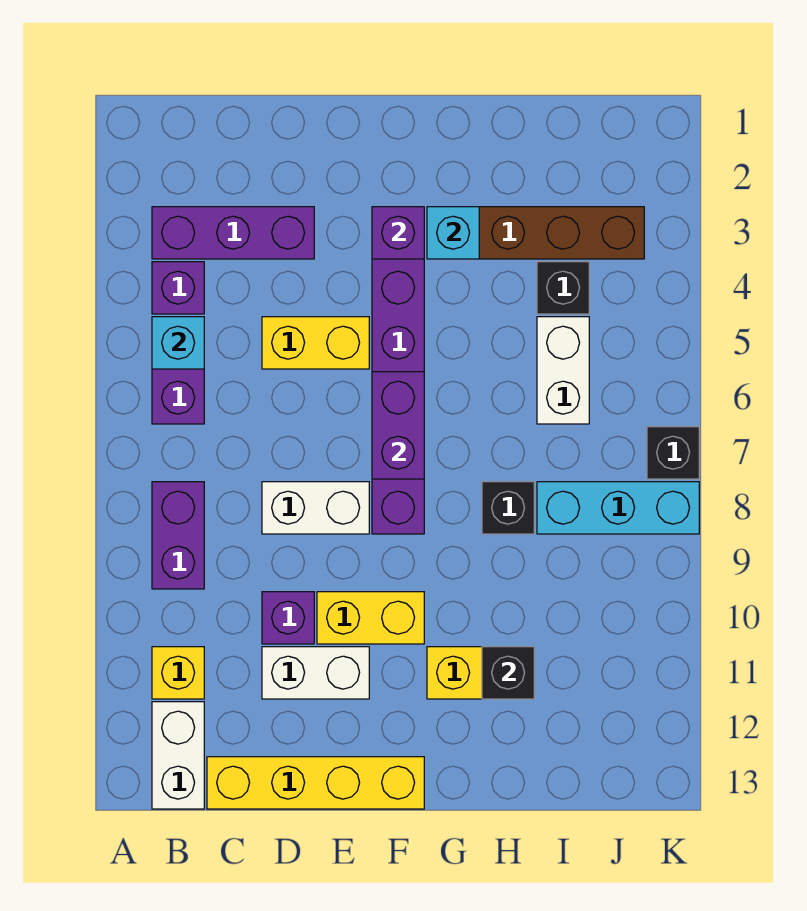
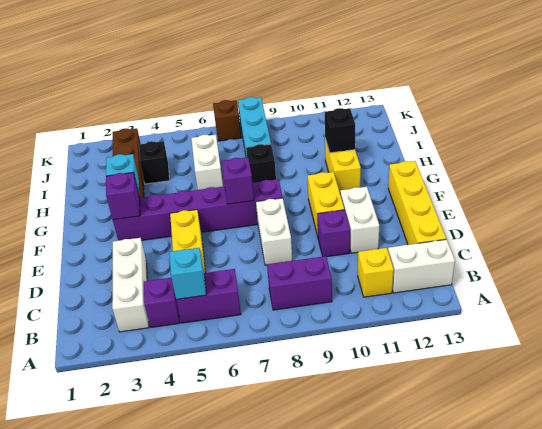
purple 1x3 brick [152,207,314,259] -> white 1x3 brick [112,238,149,332]
purple 1x2 brick [372,372,424,479] -> purple 1x1 brick [221,157,254,204]
white 1x2 brick [537,317,589,424] -> white 1x2 brick turned to [191,135,223,190]
black 1x1 brick [647,427,699,479] -> brown 1x1 brick [213,100,241,141]

